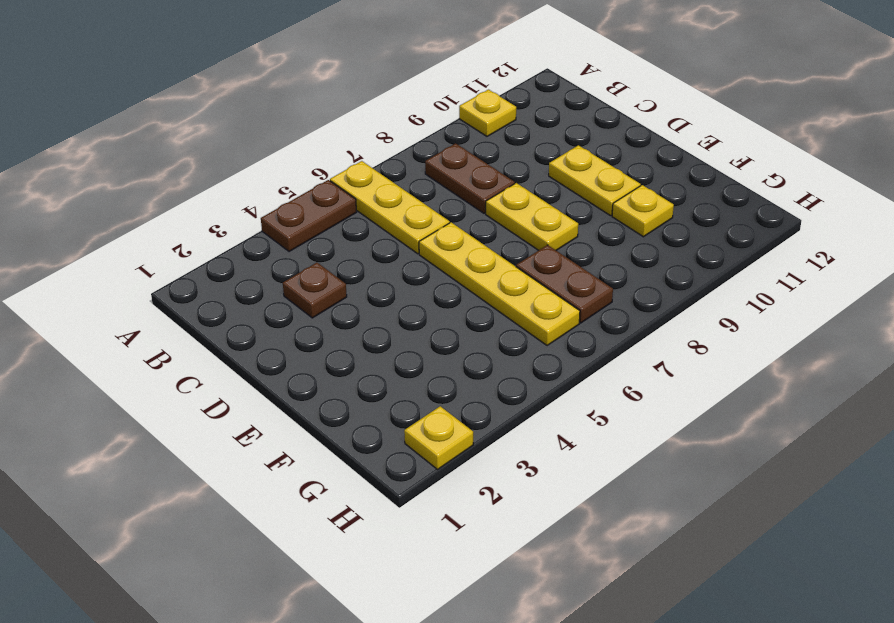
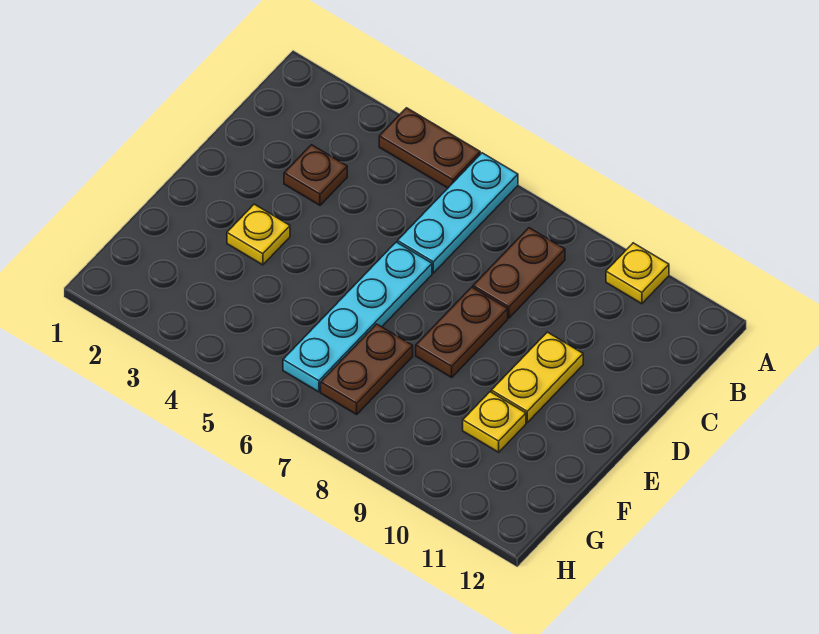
yellow 1x3 plate [330,161,450,254] -> cyan 1x3 plate [398,153,518,273]
yellow 1x4 plate [419,222,580,346] -> cyan 1x4 plate [283,242,432,392]
yellow 1x2 plate [486,183,578,250] -> brown 1x2 plate [416,287,508,377]
yellow 1x1 plate [404,406,473,469] -> yellow 1x1 plate moved to [227,204,290,265]

